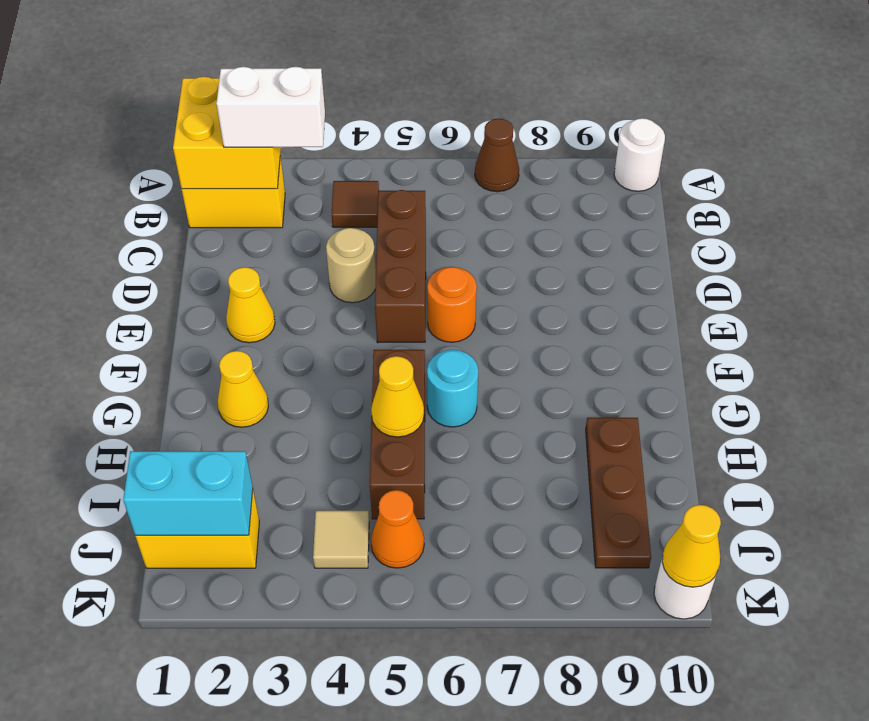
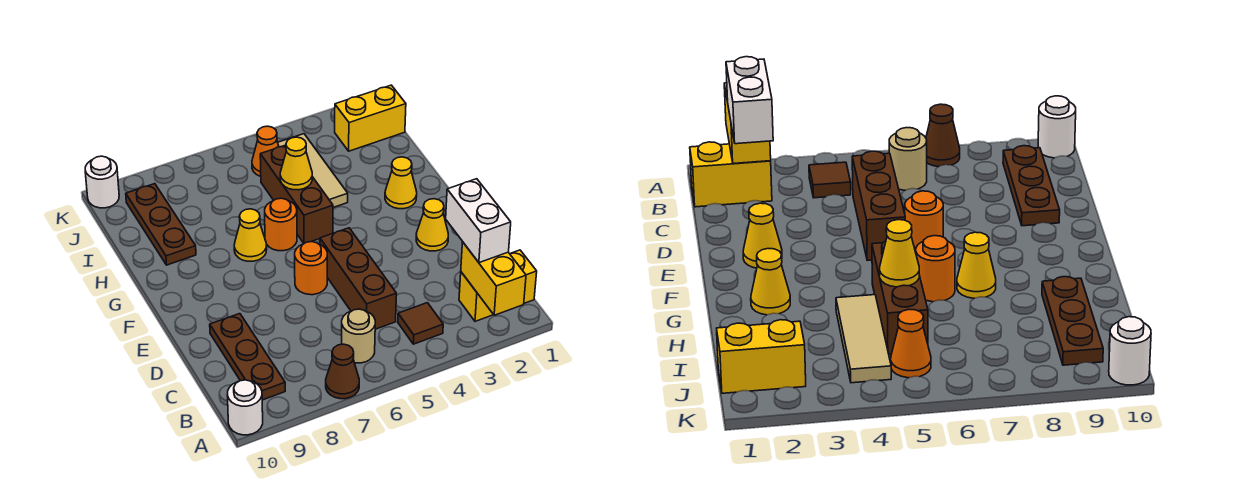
yellow 2x2 brick [173,77,281,189] -> yellow 1x2 brick [461,242,526,315]
white 1x2 brick [216,67,325,147] -> white 1x2 brick turned to [446,179,511,263]
none -> brown 1x3 plate [210,314,285,400]
tan 1x1 round brick [326,228,376,303] -> tan 1x1 round brick moved to [342,309,375,363]
cyan 1x1 round brick [427,350,478,427] -> orange 1x1 round brick [265,198,297,251]
cyan 1x2 brick [123,451,253,536] -> none
tan 1x1 tile [313,511,369,568] -> tan 1x3 tile [278,134,348,208]
yellow 1x1 cone [662,505,721,587] -> yellow 1x1 cone moved to [234,209,267,261]

